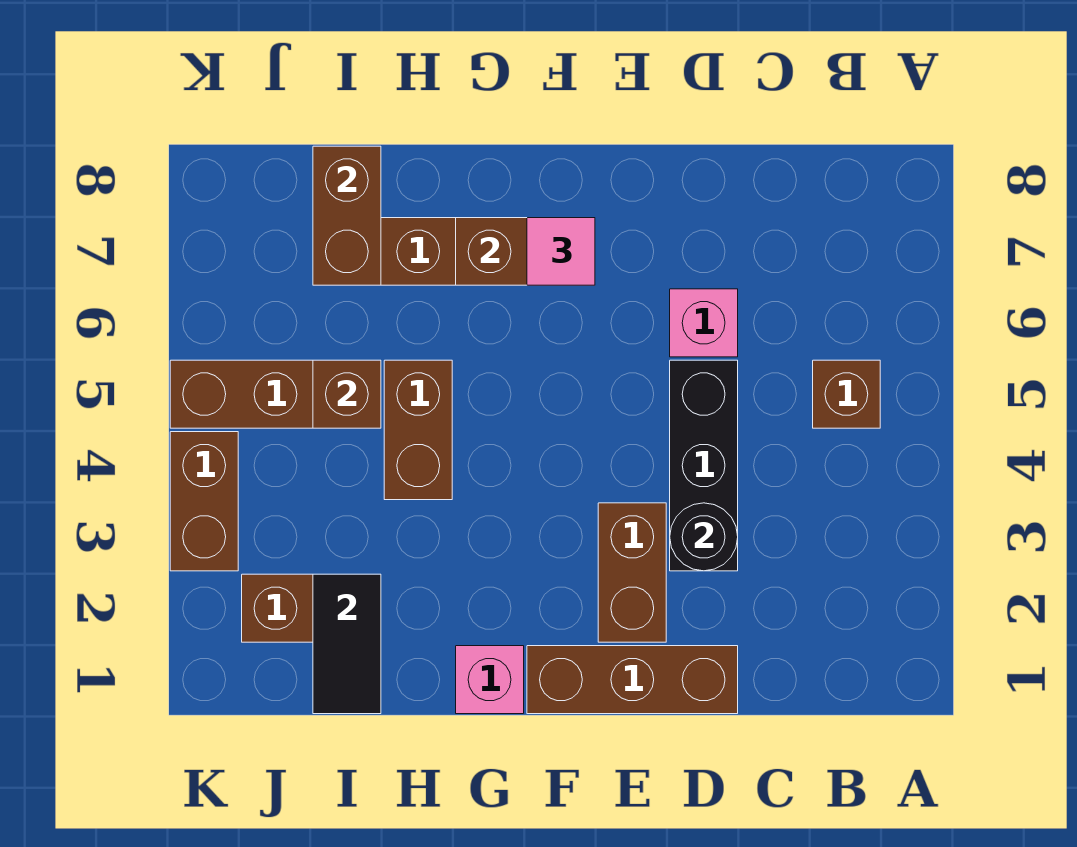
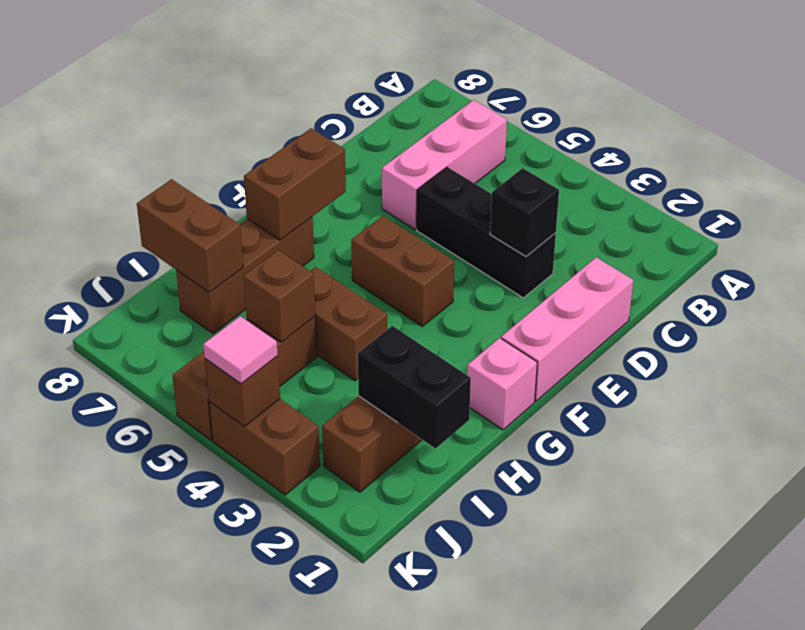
brown 1x1 brick [813,360,880,428] -> brown 1x1 brick moved to [205,356,280,426]
brown 1x3 brick [527,646,738,714] -> pink 1x3 brick [501,257,633,401]
black 1x1 round brick [670,503,738,571] -> black 1x1 brick [490,168,559,256]
pink 1x1 brick [670,289,738,357] -> pink 1x3 brick [382,100,507,229]
brown 1x2 brick [598,503,666,642] -> brown 1x2 brick moved to [351,216,454,326]
pink 1x1 tile [527,218,595,285] -> pink 1x1 tile moved to [203,316,278,384]
black 1x2 tile [313,574,381,714] -> black 1x2 brick [358,326,471,449]

